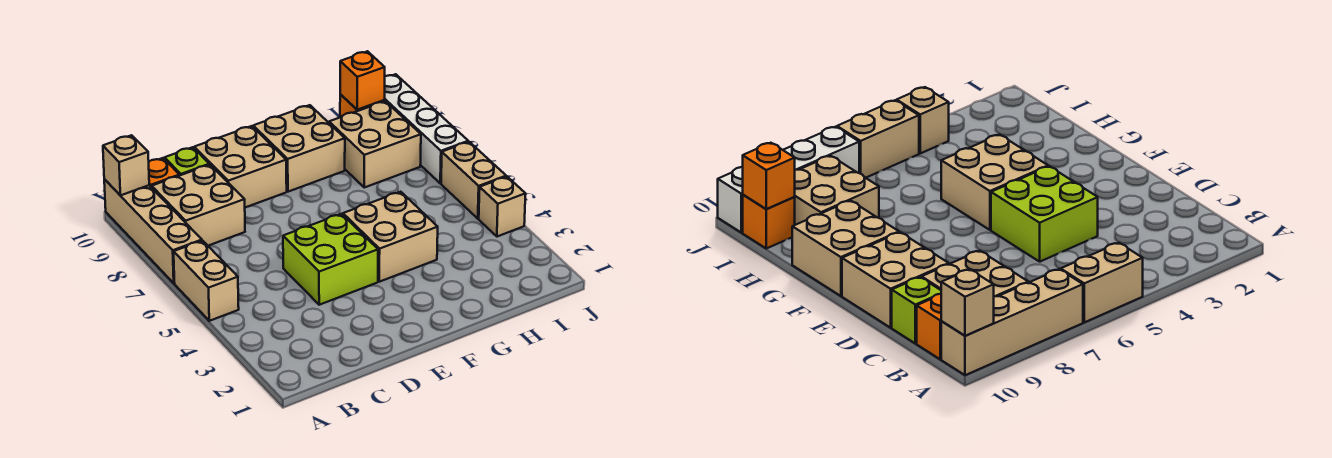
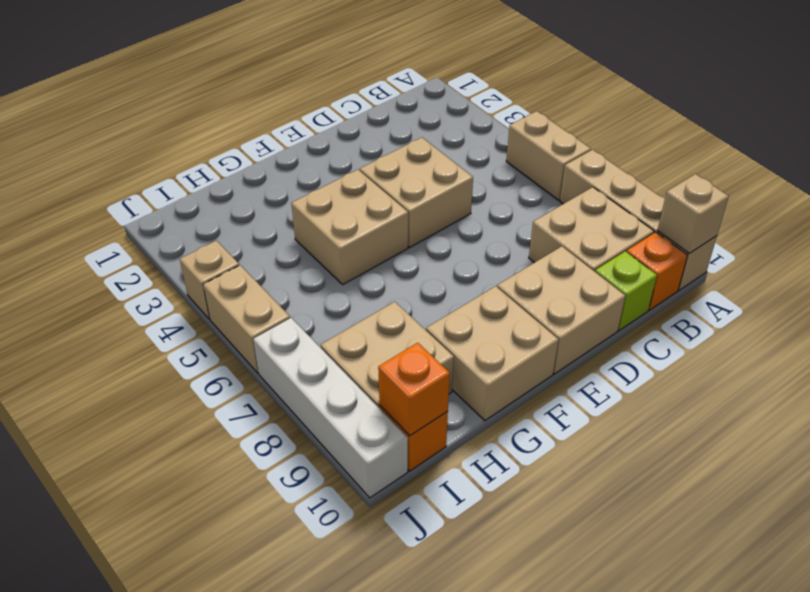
lime 2x2 brick [283,214,378,305] -> tan 2x2 brick [360,138,473,247]

